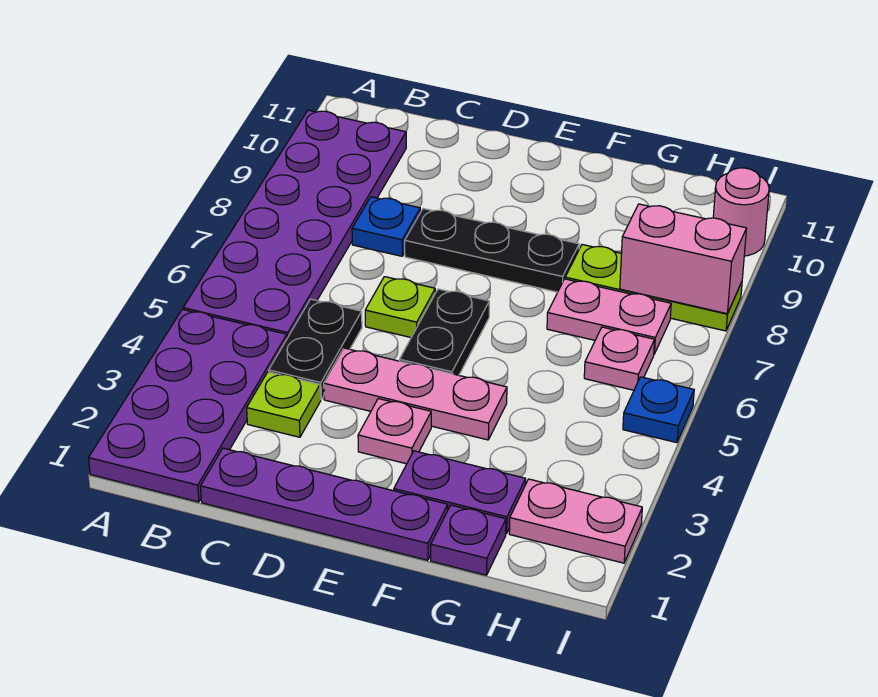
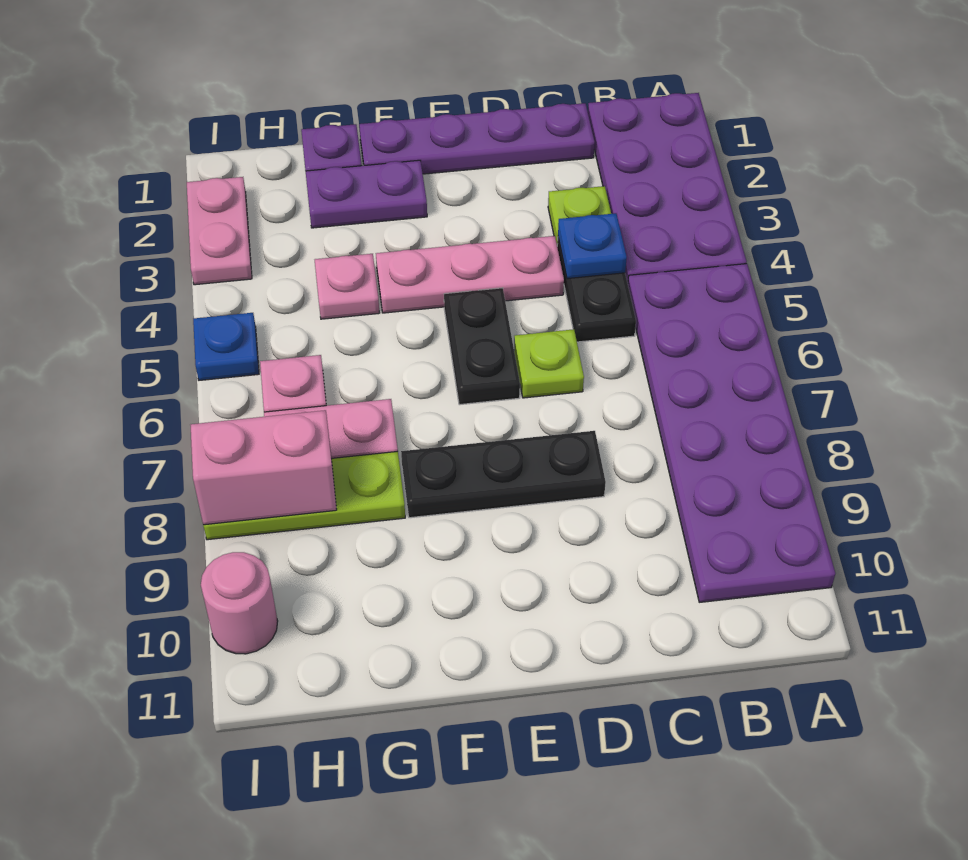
blue 1x1 plate [352,197,420,256] -> blue 1x1 plate moved to [558,213,627,279]
pink 1x1 plate [358,399,431,464] -> pink 1x1 plate moved to [315,254,379,319]
pink 1x2 plate [509,479,642,563] -> pink 1x2 plate turned to [187,177,252,285]

